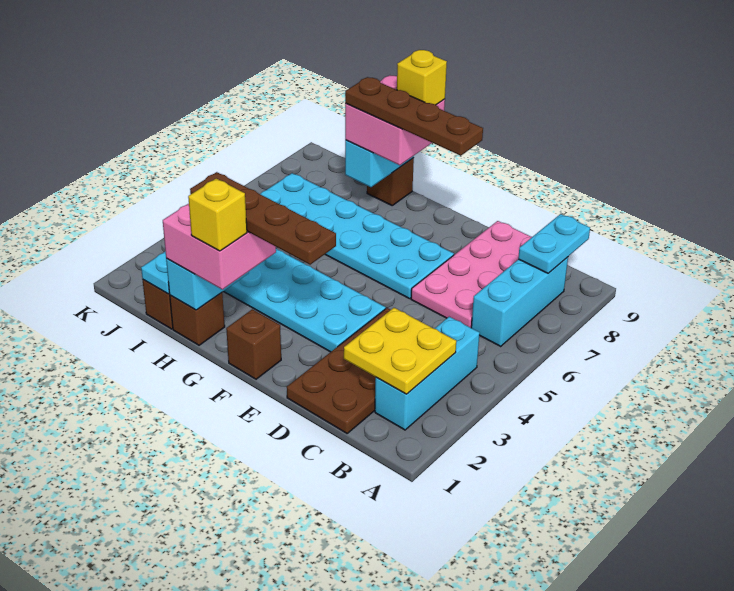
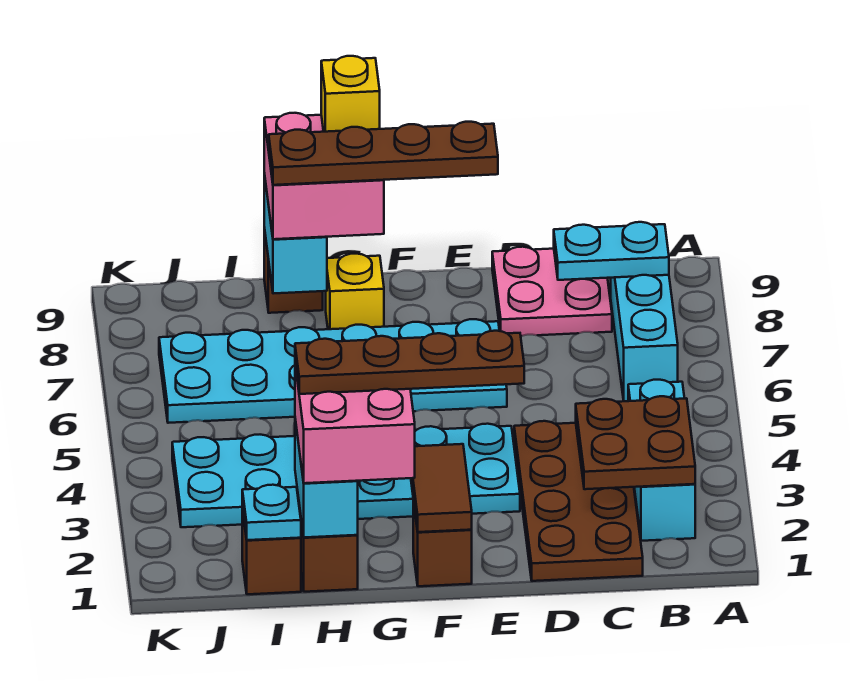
yellow 2x2 plate [344,308,456,394] -> brown 2x2 plate [576,396,695,489]
cyan 1x2 plate [518,214,590,273] -> cyan 1x2 plate turned to [554,222,669,280]
pink 2x4 plate [411,221,532,328] -> pink 2x2 plate [492,247,612,336]
none -> brown 1x2 tile [411,444,472,532]
yellow 1x1 brick [188,179,247,251] -> yellow 1x1 brick moved to [326,254,384,329]

